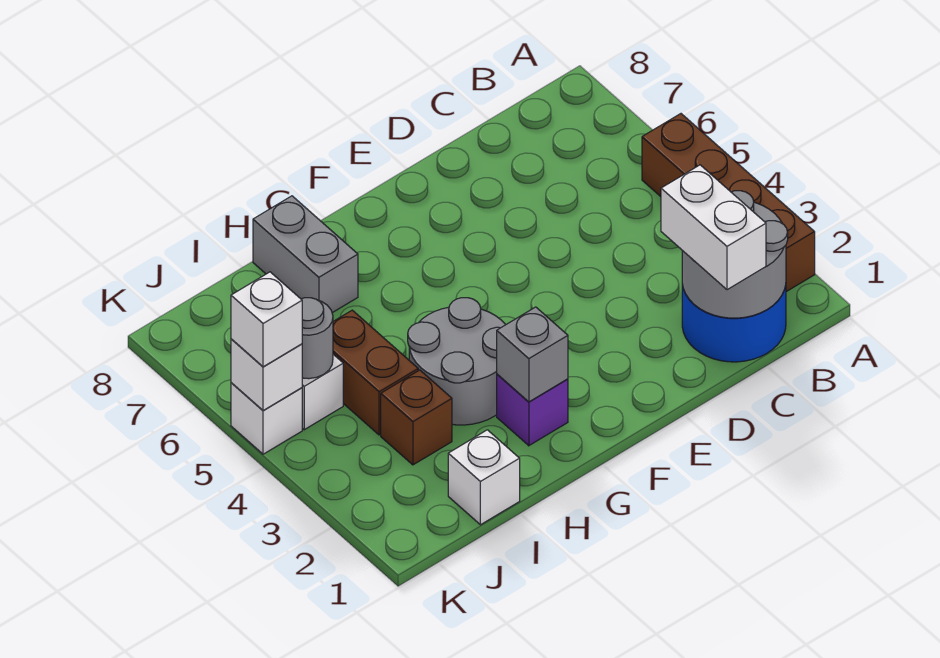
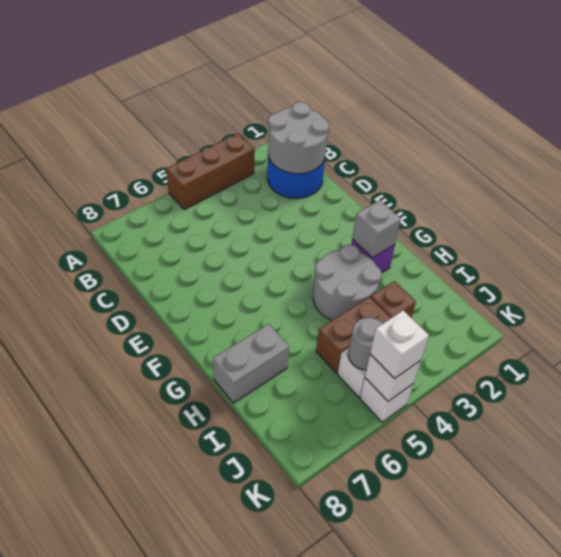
brown 1x4 brick [642,114,815,292] -> brown 1x3 brick [166,133,255,210]
white 1x2 brick [661,165,766,290] -> none
white 1x1 brick [448,430,520,525] -> none

